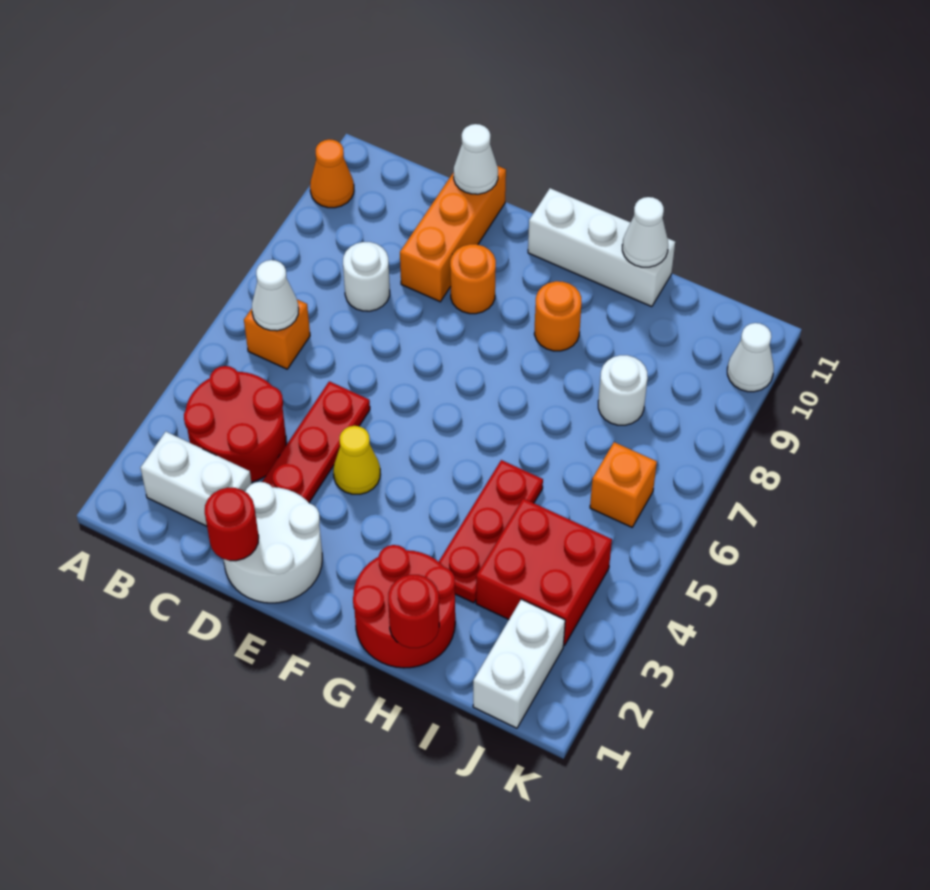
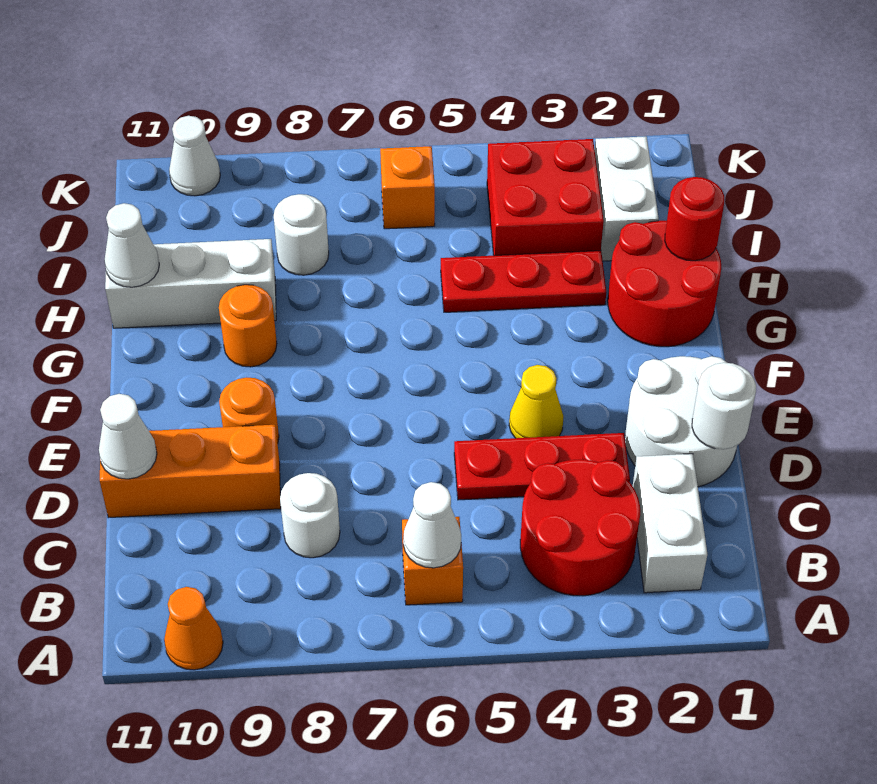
red 1x1 round brick [205,488,259,561] -> white 1x1 round brick [692,363,756,449]
white 1x3 brick [528,188,675,307] -> white 1x3 brick turned to [105,239,276,328]
white 1x2 brick [473,599,565,728] -> white 1x2 brick turned to [595,136,659,261]

